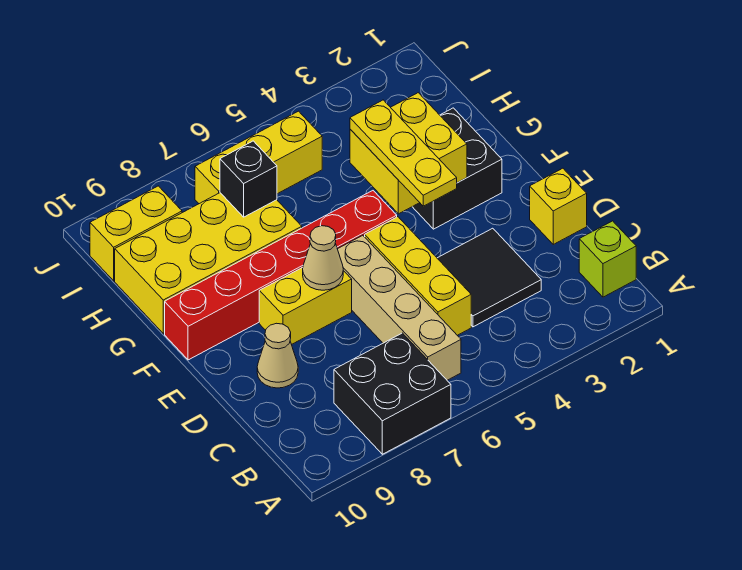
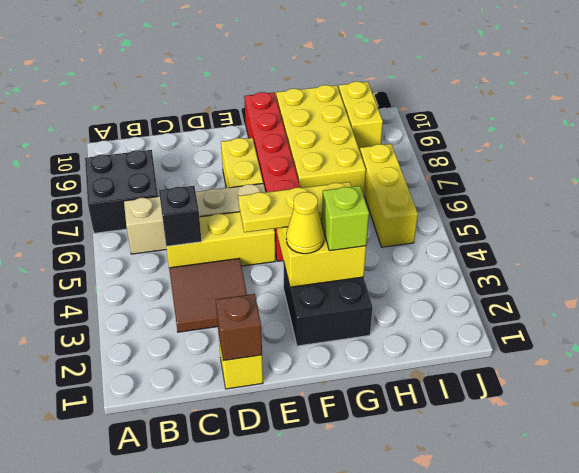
lime 1x1 brick [579,221,636,297] -> lime 1x1 brick moved to [321,186,369,251]
black 2x2 tile [437,228,541,327] -> brown 2x2 tile [169,258,247,332]
none -> brown 1x1 brick [216,294,262,361]
tan 1x1 cone [257,323,298,388] -> none
tan 1x1 cone [303,226,343,290] -> none
none -> yellow 1x1 cone [286,192,324,254]
black 1x1 brick [220,141,277,217] -> black 1x1 brick moved to [159,186,202,246]

